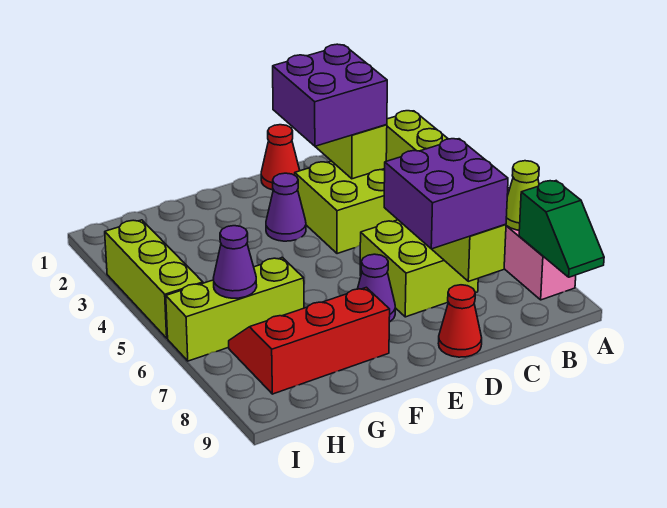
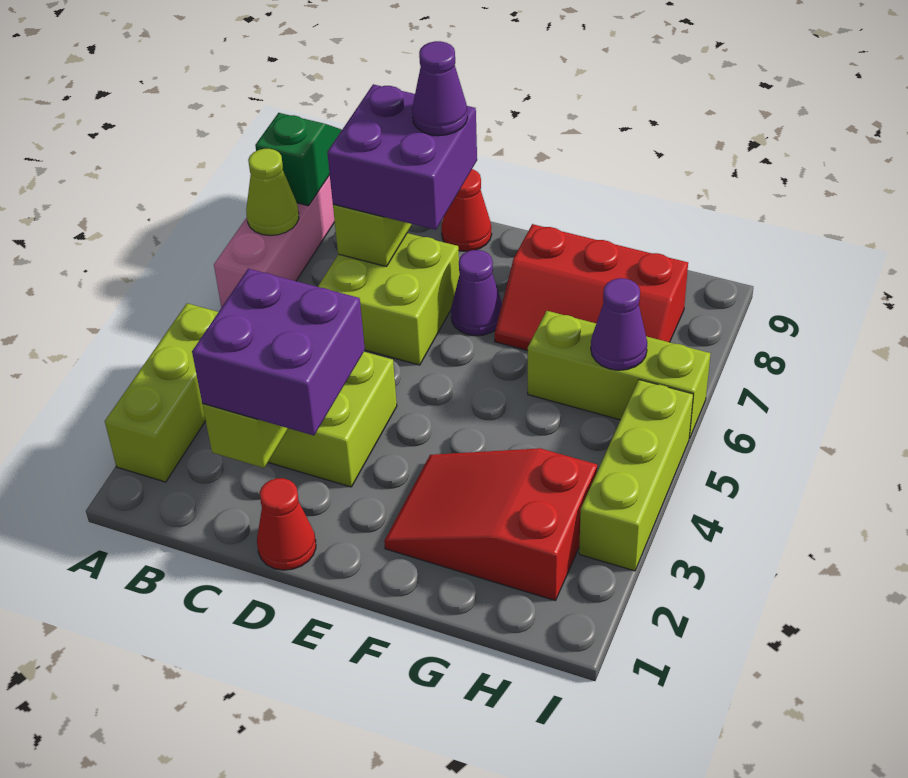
purple 1x1 cone [266,173,306,241] -> purple 1x1 cone moved to [412,41,468,136]
none -> red 2x3 slope [384,448,597,601]

